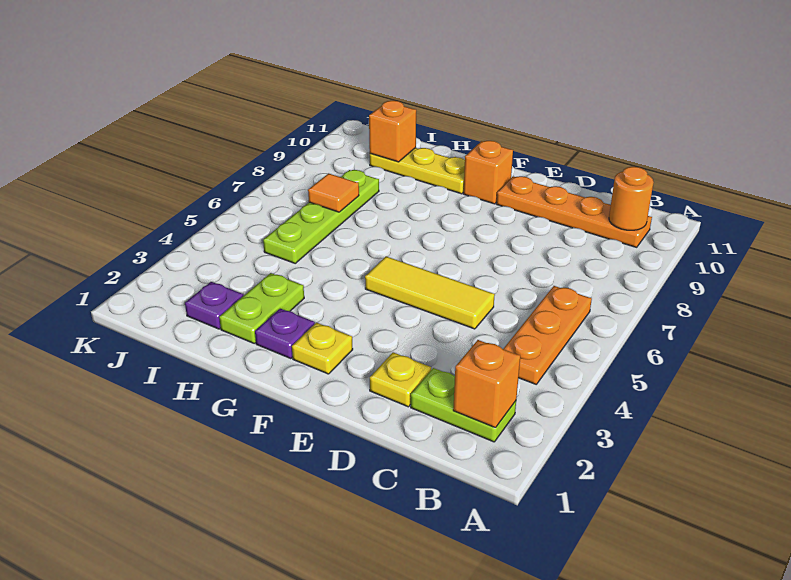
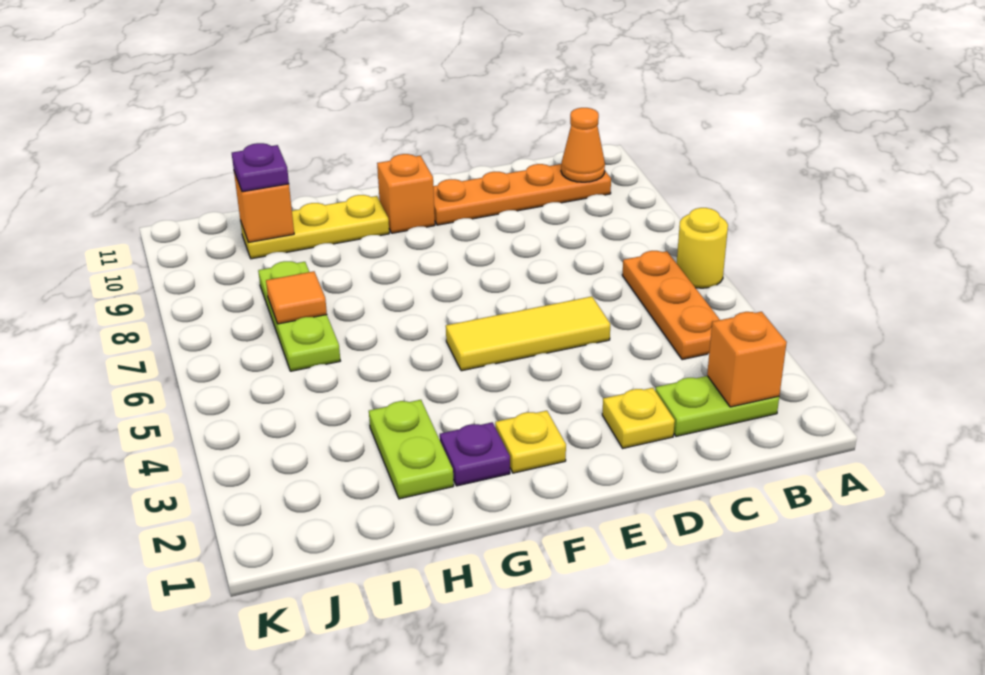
none -> yellow 1x1 round brick [677,208,728,288]
orange 1x1 round brick [609,167,653,230] -> orange 1x1 cone [561,108,605,182]
purple 1x1 plate [185,282,243,329] -> purple 1x1 plate moved to [232,143,289,192]
lime 1x4 plate [263,170,379,263] -> lime 1x3 plate [258,261,340,371]

